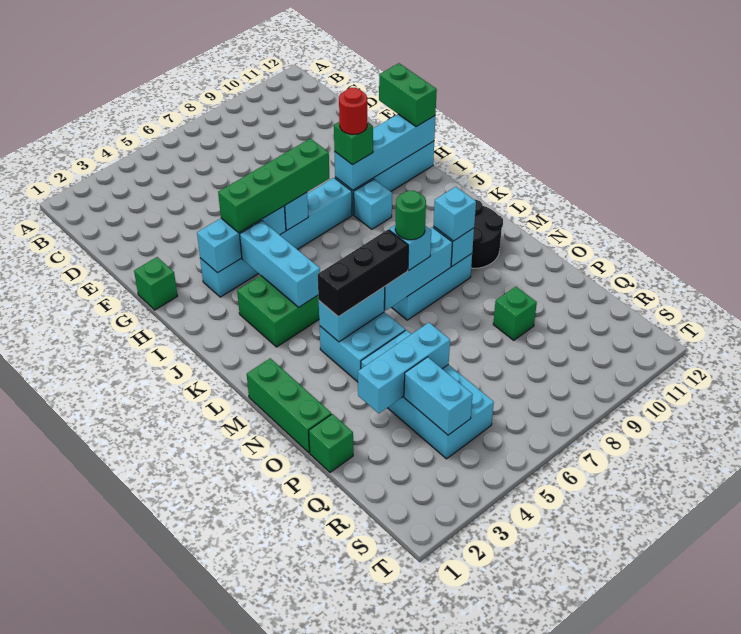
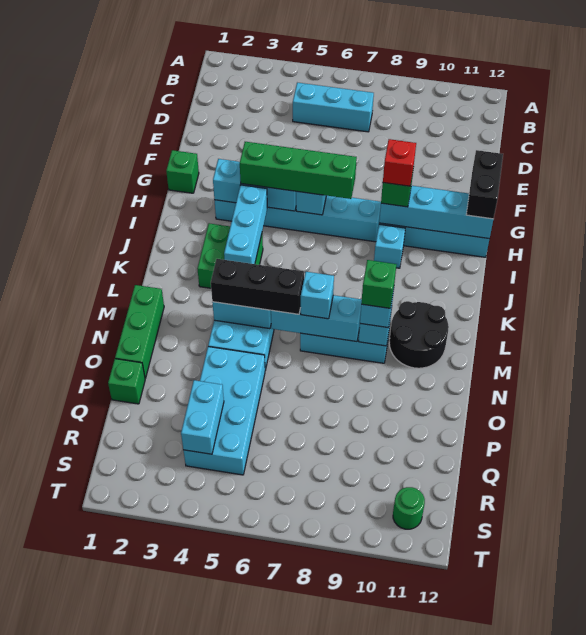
green 1x2 brick [379,63,437,127] -> black 1x2 brick [466,150,503,219]
red 1x1 round brick [339,88,367,134] -> red 1x1 brick [383,139,416,186]
green 1x1 round brick [395,191,426,240] -> green 1x1 round brick moved to [393,487,425,529]
cyan 1x3 brick [358,323,450,413] -> cyan 1x3 brick moved to [293,83,374,132]
green 1x1 brick [493,287,537,340] -> green 1x1 brick moved to [361,260,396,308]

